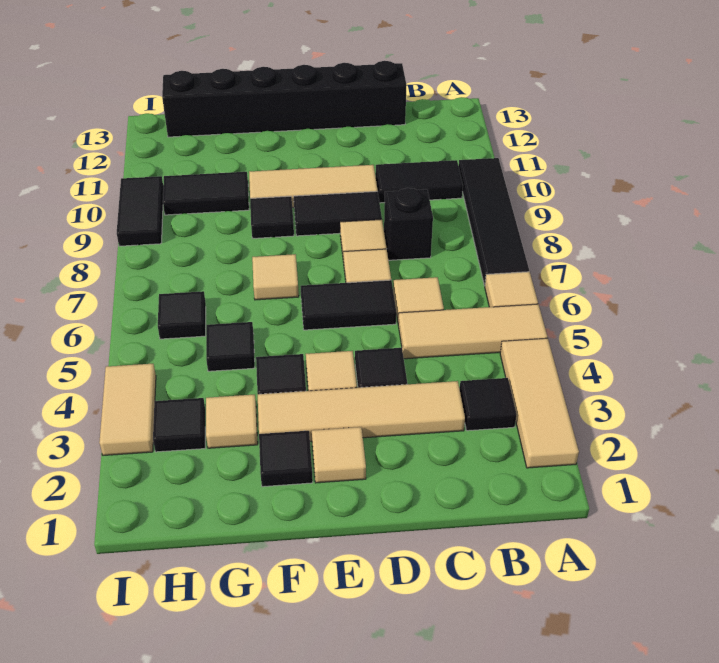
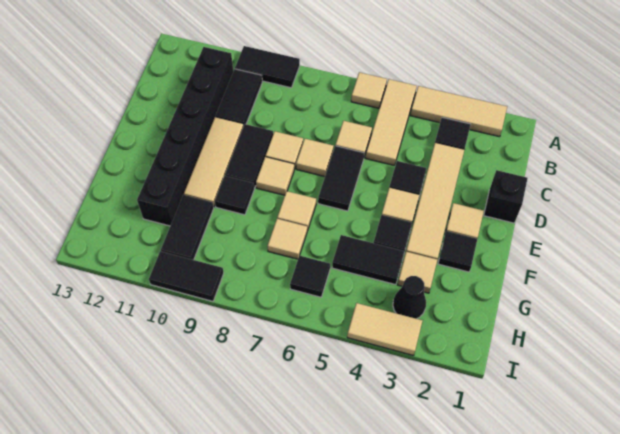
black 1x4 tile [459,158,529,286] -> black 1x2 tile [235,46,300,88]
black 1x1 brick [384,188,433,260] -> black 1x1 brick moved to [484,170,528,223]
black 1x6 brick [162,61,407,137] -> black 1x6 brick moved to [137,47,233,226]
none -> tan 1x1 tile [256,157,294,195]
black 1x1 tile [206,322,255,371] -> black 1x2 tile [332,235,404,285]
none -> tan 1x1 tile [268,219,307,259]
black 1x1 tile [153,398,205,452] -> black 1x1 cone [393,276,426,319]

